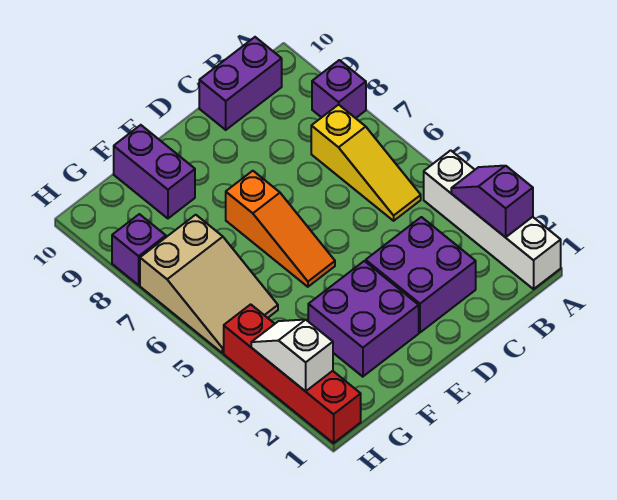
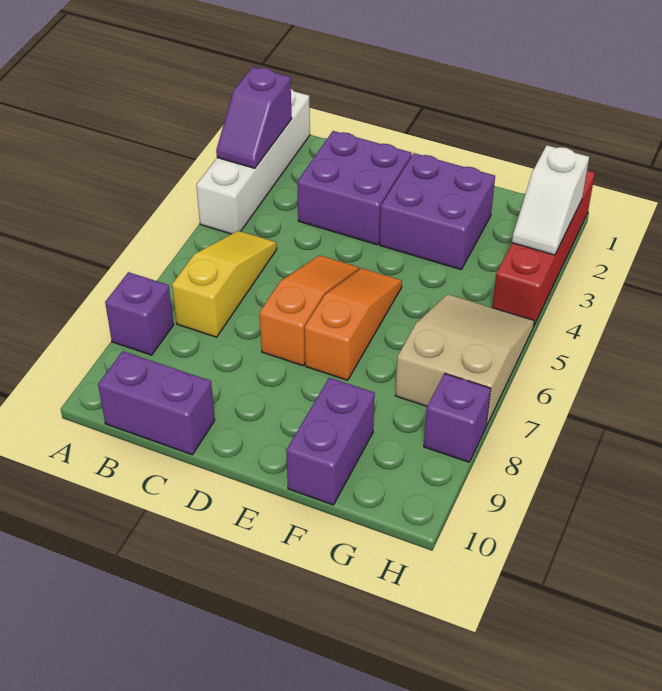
none -> orange 1x3 slope [260,255,359,366]

